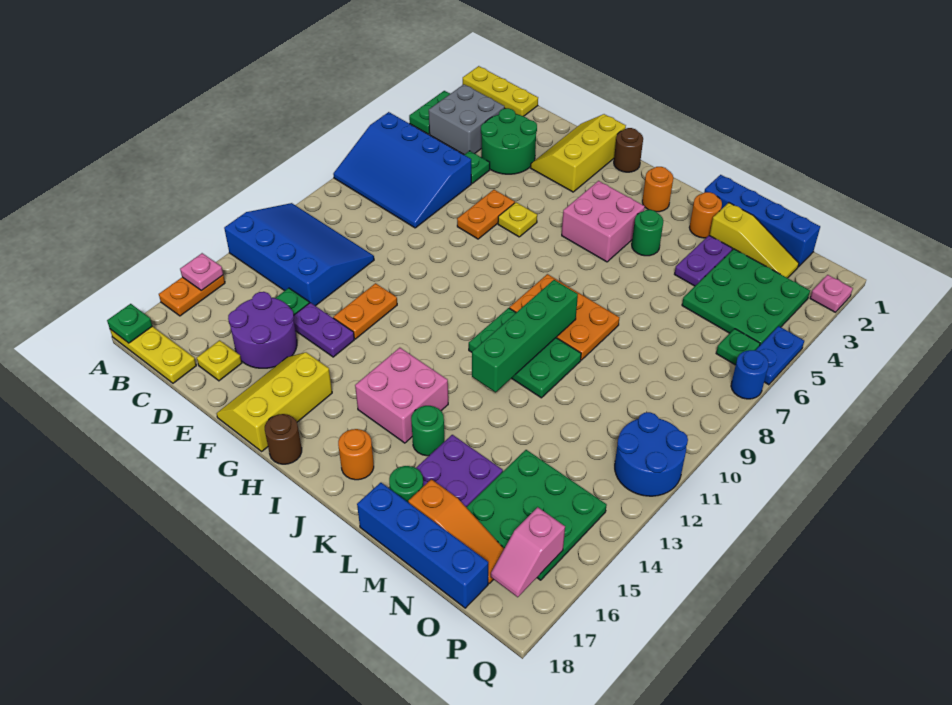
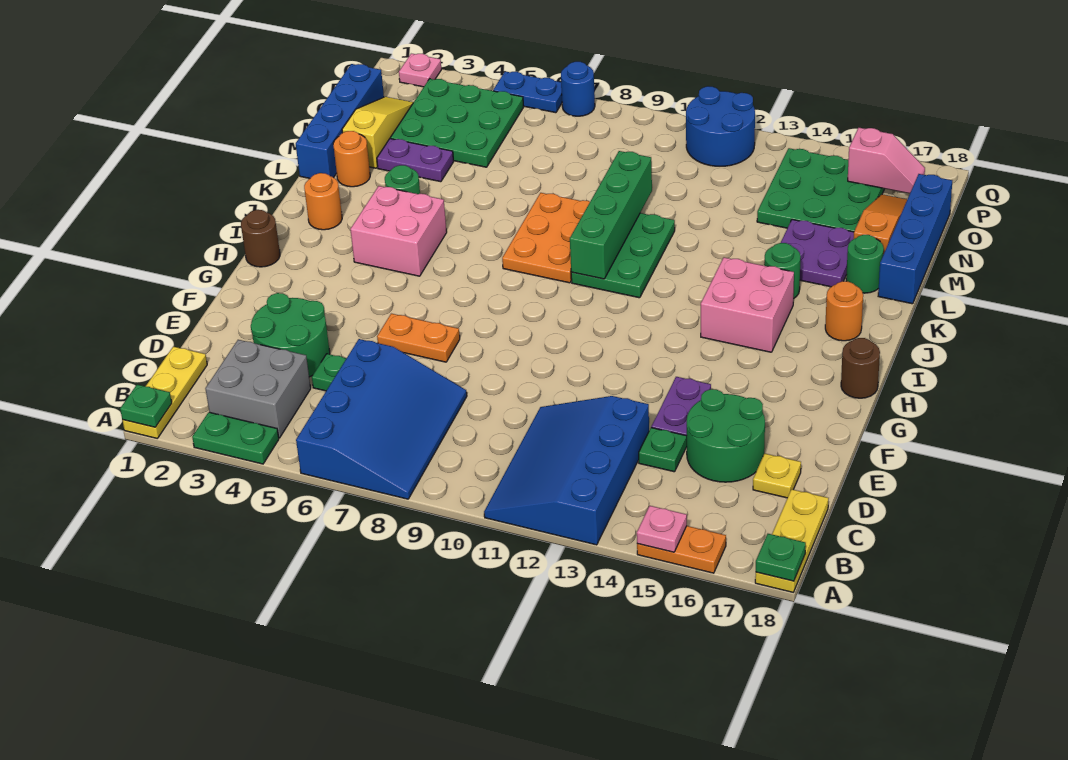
purple 2x2 round brick [228,292,297,368] -> green 2x2 round brick [687,389,765,482]
yellow 2x3 slope [531,114,626,192] -> none
orange 1x2 plate [333,283,397,339] -> none
yellow 2x3 slope [217,352,332,451] -> none
yellow 1x1 plate [498,202,537,237] -> none
green 1x4 brick [472,280,578,392] -> green 1x4 brick turned to [570,151,652,279]
green 1x1 plate [716,329,760,365] -> green 1x1 plate moved to [120,385,172,427]

